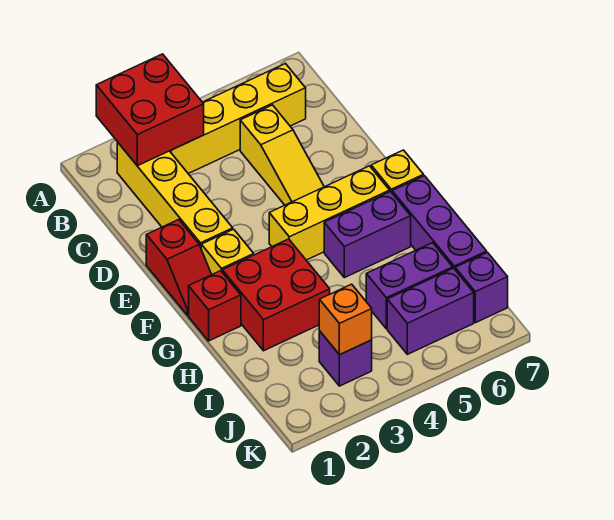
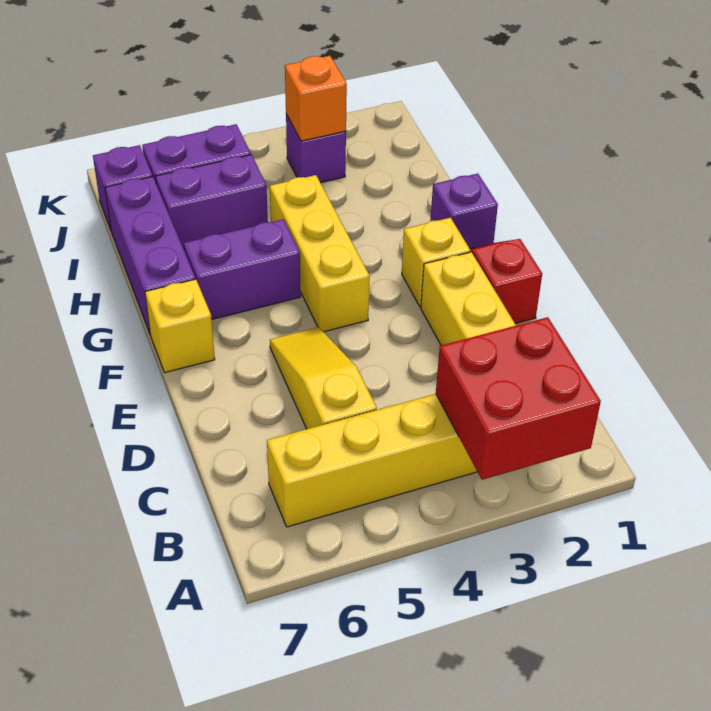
yellow 1x3 brick [269,166,390,260] -> yellow 1x3 brick turned to [270,175,370,332]
red 1x1 brick [189,271,241,341] -> purple 1x1 brick [430,174,498,249]
red 2x2 brick [222,239,330,351] -> none

